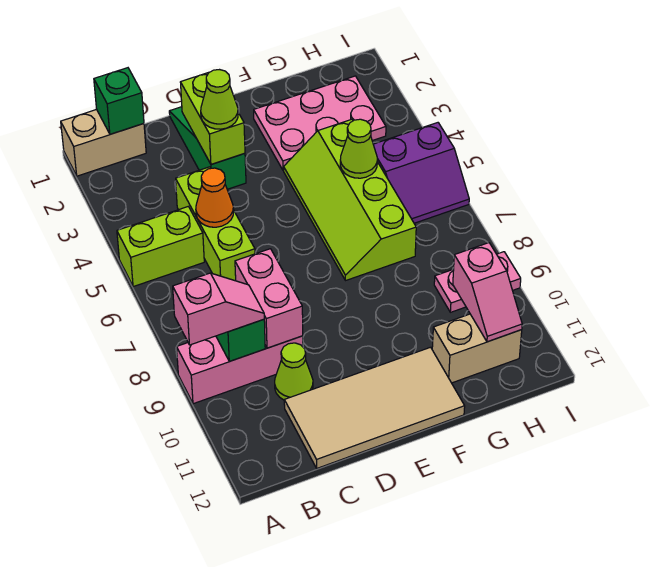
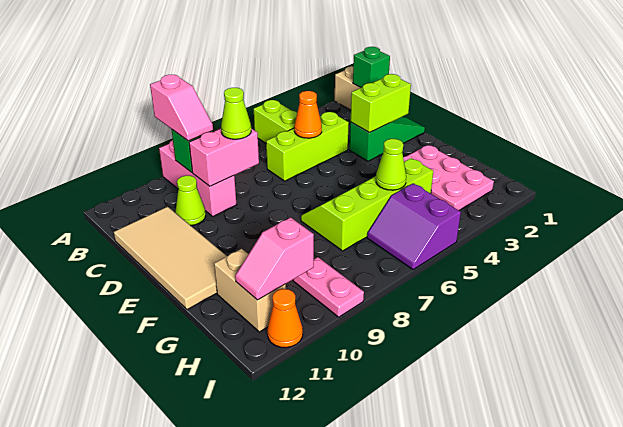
lime 1x1 cone [201,70,238,129] -> lime 1x1 cone moved to [221,88,251,139]
none -> orange 1x1 cone [267,289,303,347]

